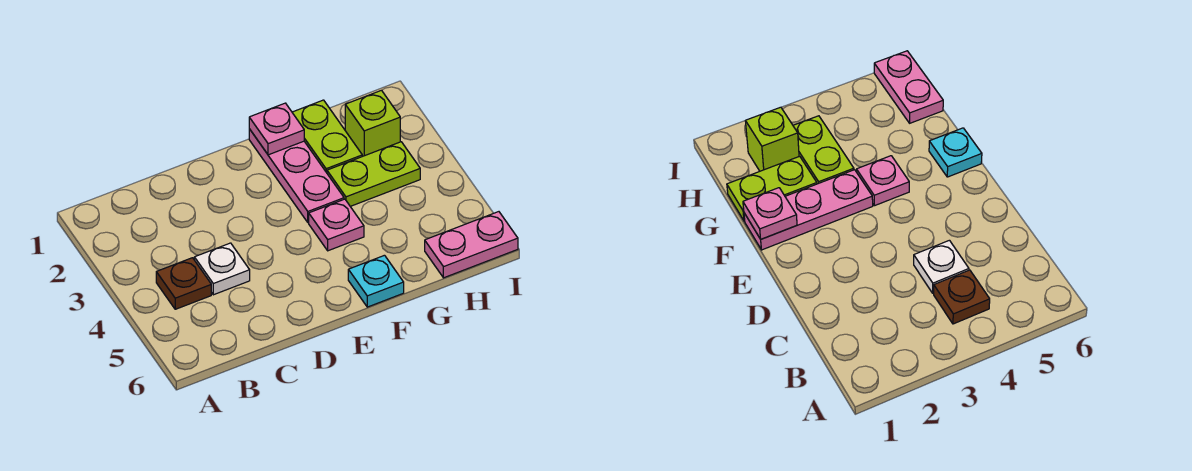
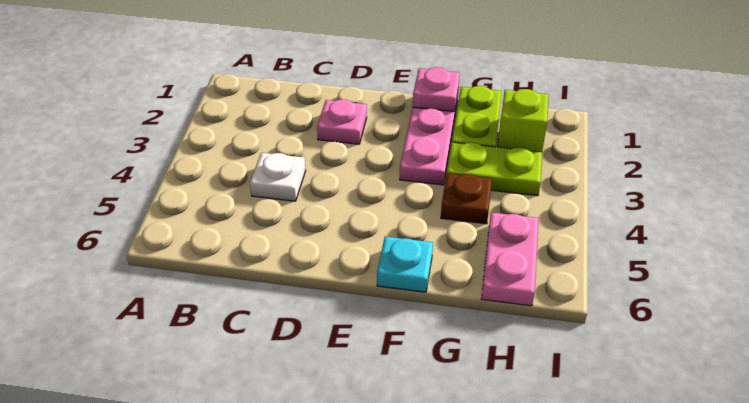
brown 1x1 plate [156,258,211,309] -> brown 1x1 plate moved to [441,173,492,224]
pink 1x1 plate [309,199,364,251] -> pink 1x1 plate moved to [317,99,367,144]
pink 1x2 plate [425,212,518,278] -> pink 1x2 plate turned to [481,213,539,306]

